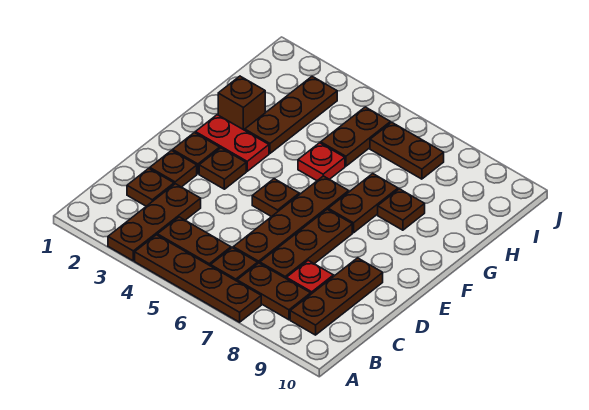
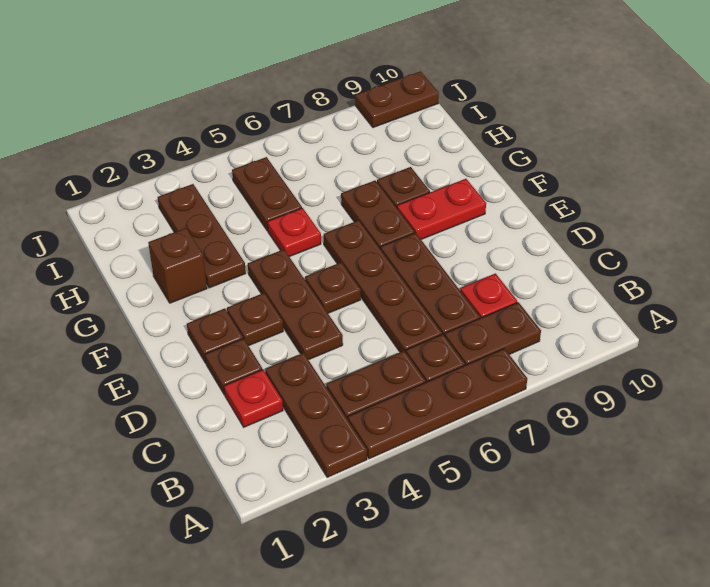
brown 1x3 plate [290,258,383,335] -> brown 1x3 plate moved to [248,249,343,360]
brown 1x1 plate [127,168,174,206] -> red 1x1 plate [224,370,283,427]
red 1x2 plate [195,115,269,171] -> red 1x2 plate moved to [397,179,486,239]
brown 1x2 plate [370,122,444,179] -> brown 1x2 plate moved to [355,71,439,128]

